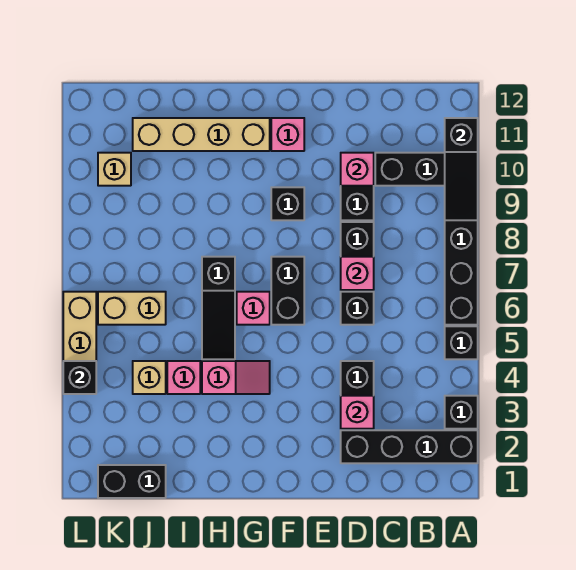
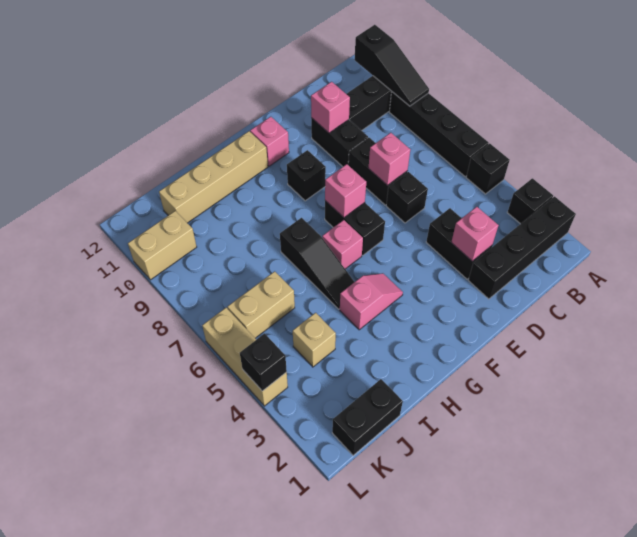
pink 1x1 brick [167,361,200,394] -> pink 1x1 brick moved to [325,164,366,218]
tan 1x1 brick [98,153,131,186] -> tan 1x2 brick [128,211,197,280]

